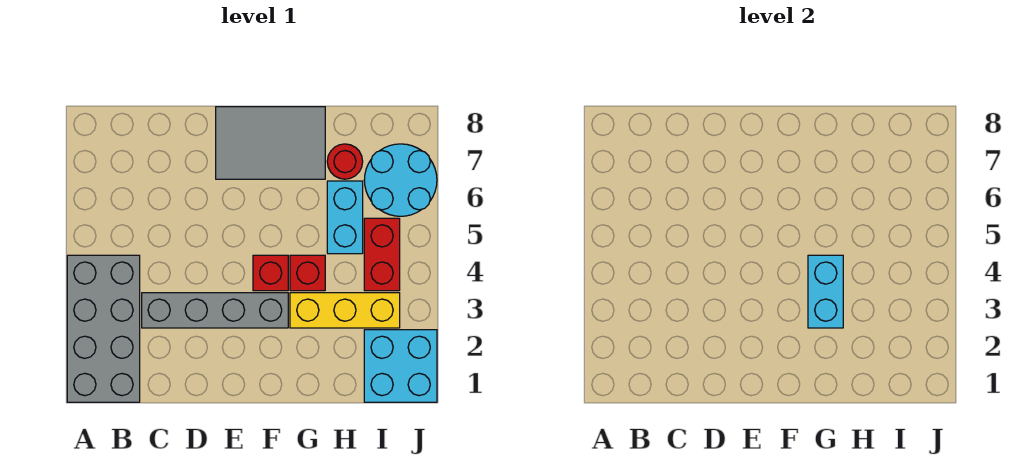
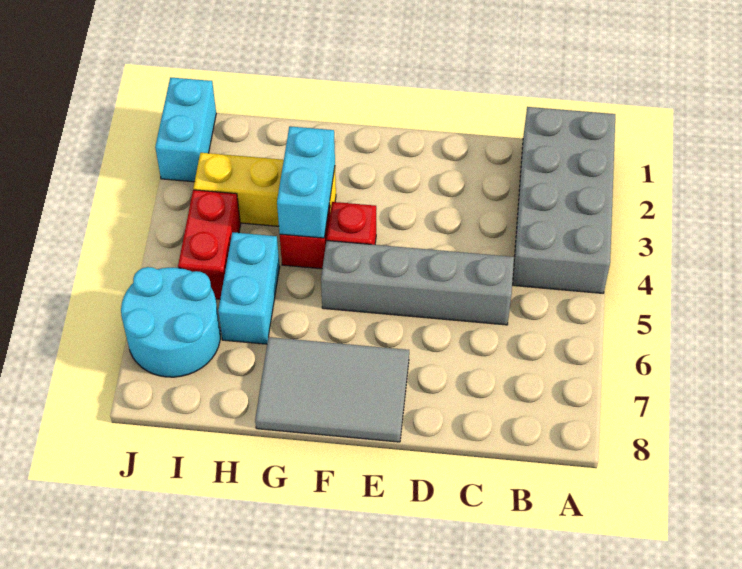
grey 1x4 brick [142,293,288,328] -> grey 1x4 brick moved to [321,241,514,325]
red 1x1 round brick [327,144,363,179] -> none
cyan 2x2 brick [364,330,437,402] -> cyan 1x2 brick [155,77,216,182]

